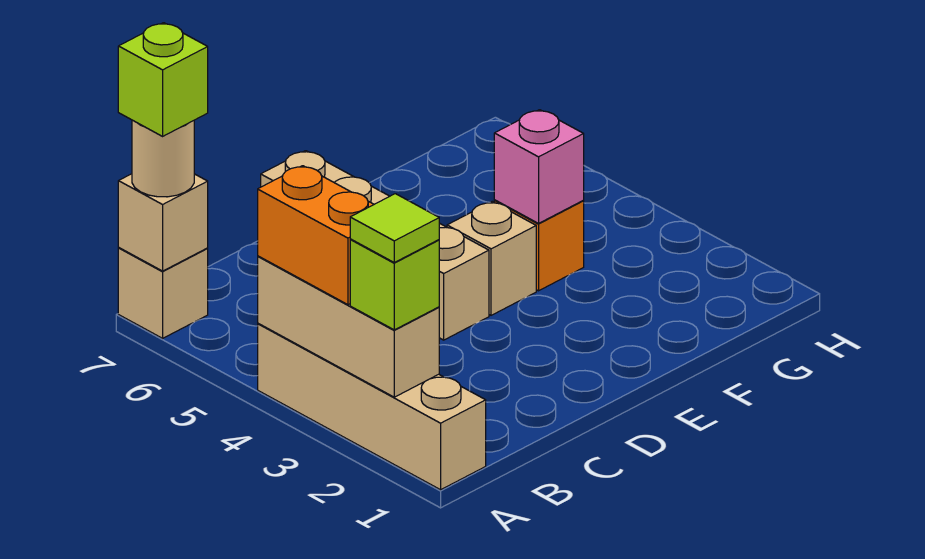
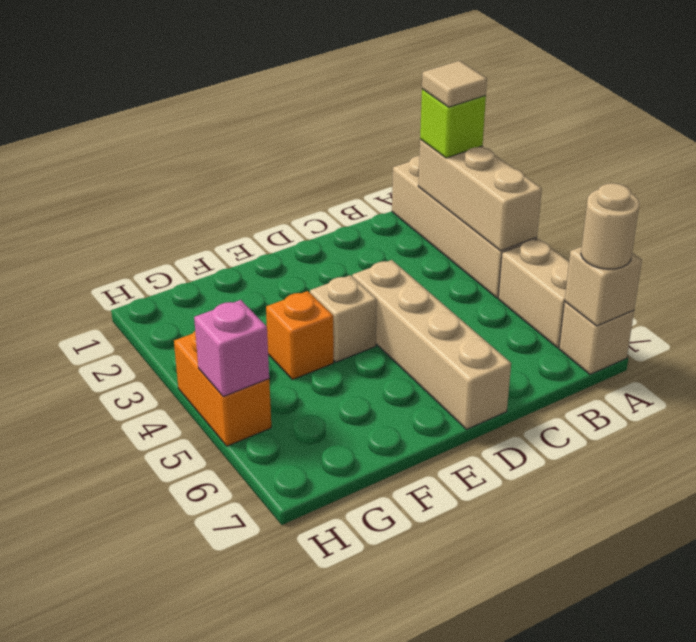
lime 1x1 tile [350,194,439,262] -> tan 1x1 tile [422,61,487,107]
orange 1x2 brick [258,166,374,305] -> orange 1x2 brick moved to [174,331,271,446]
none -> tan 1x2 brick [498,239,569,348]
lime 1x1 brick [118,23,208,136] -> none
pink 1x1 brick [494,110,584,223] -> pink 1x1 brick moved to [194,300,269,397]

